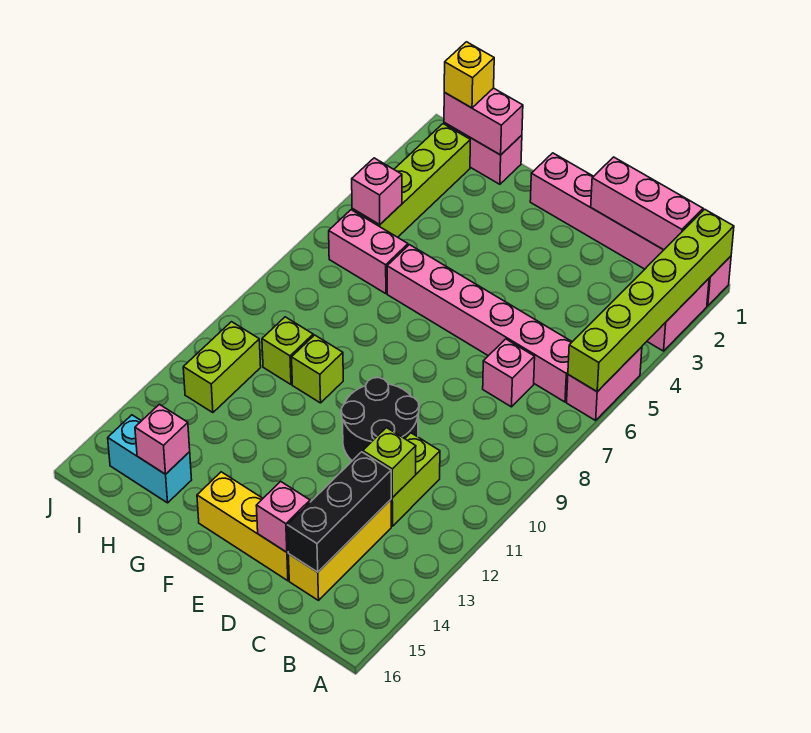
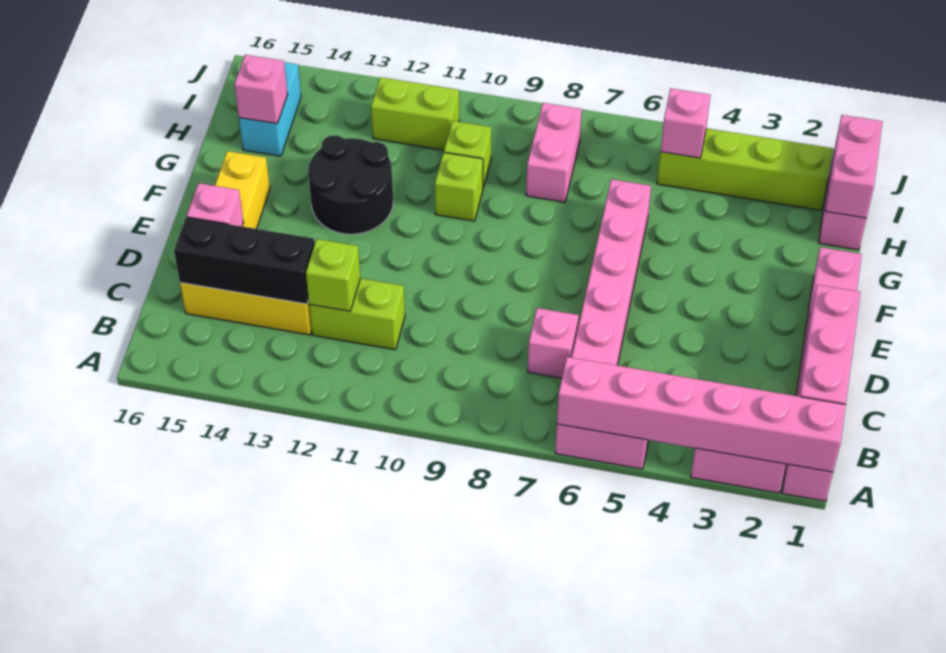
lime 1x6 brick [568,209,734,392] -> pink 1x6 brick [557,357,846,472]
black 2x2 round brick [341,378,419,461] -> black 2x2 round brick moved to [308,135,393,234]
pink 1x2 brick [329,210,408,294] -> pink 1x2 brick moved to [526,103,582,202]
yellow 1x1 brick [444,42,494,108] -> none

